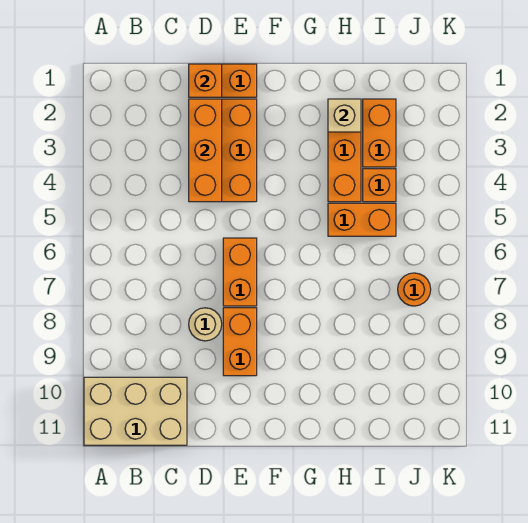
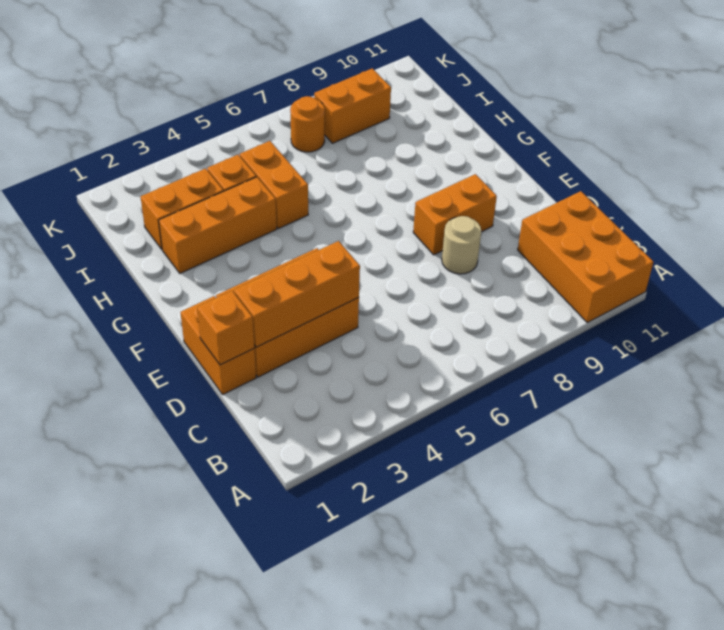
tan 2x3 brick [84,377,187,445] -> orange 2x3 brick [518,191,653,323]
orange 1x2 brick [223,238,257,306] -> orange 1x2 brick moved to [314,68,391,143]
tan 1x1 brick [328,99,361,132] -> none

